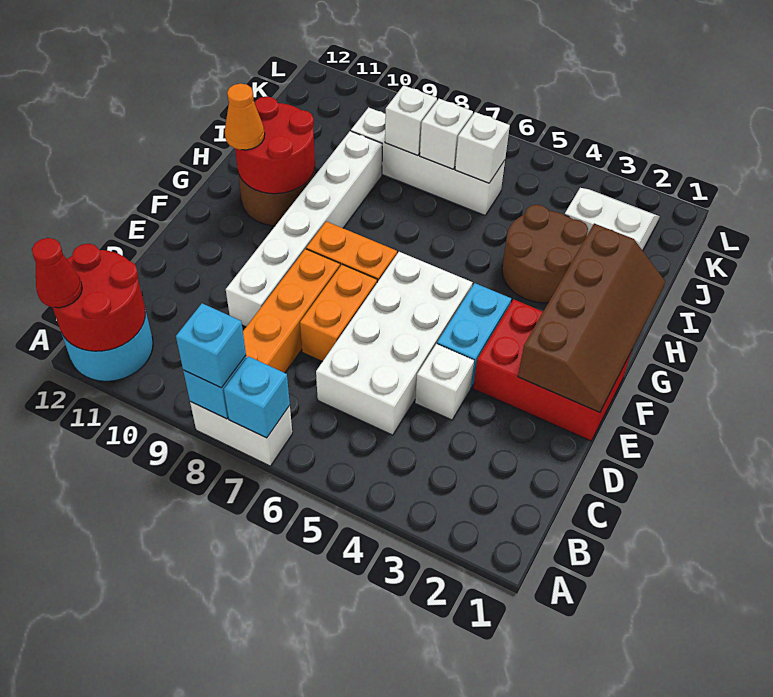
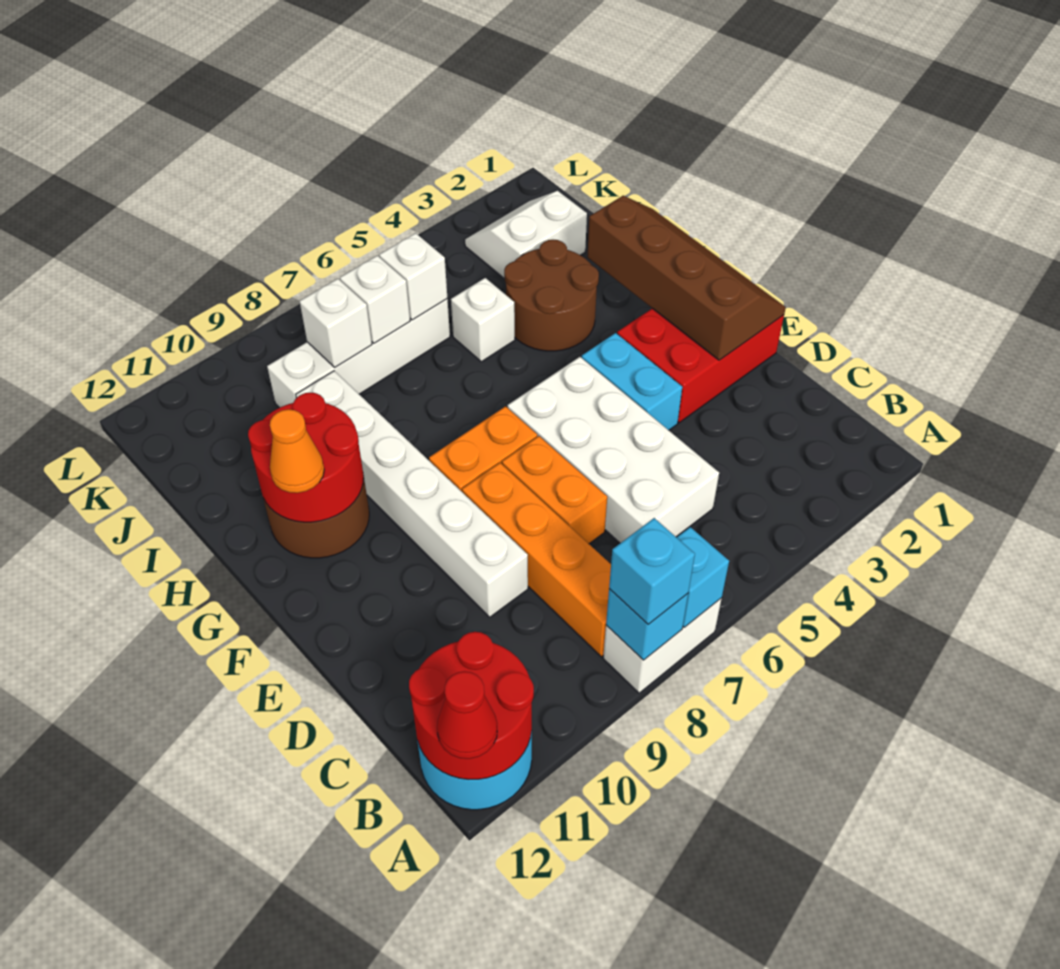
white 1x1 brick [415,344,474,420] -> white 1x1 brick moved to [451,278,515,362]

